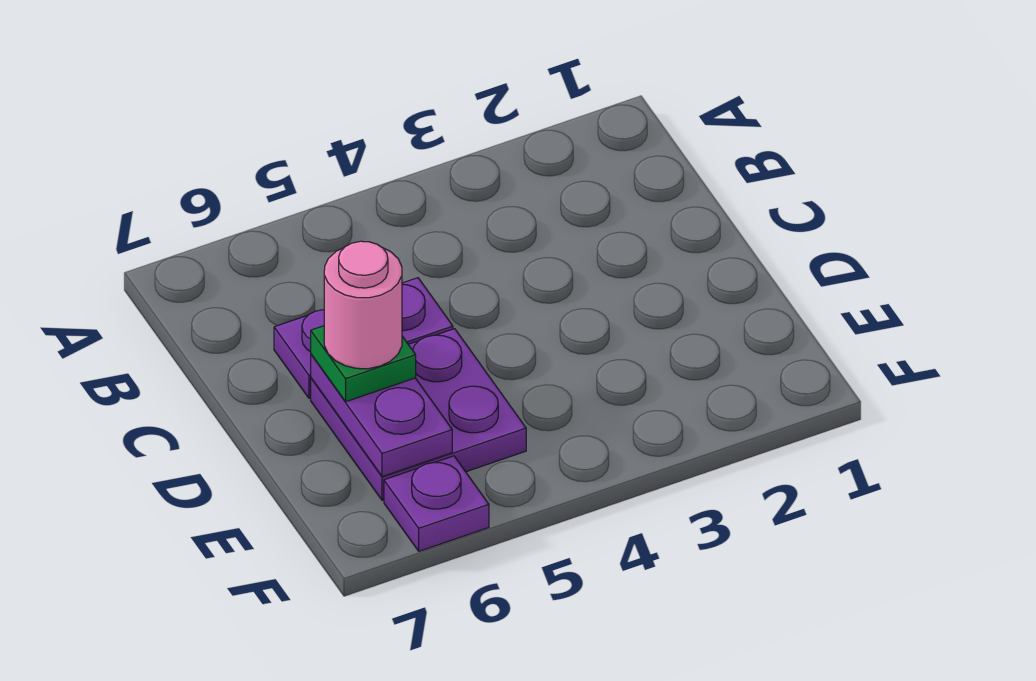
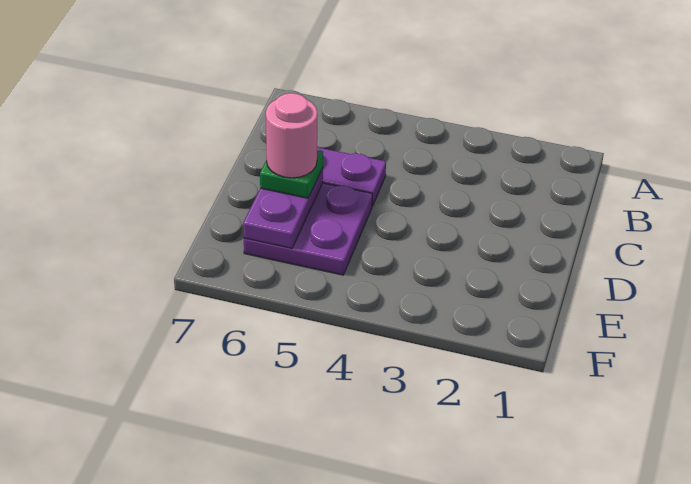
purple 1x1 plate [384,456,489,551] -> none

